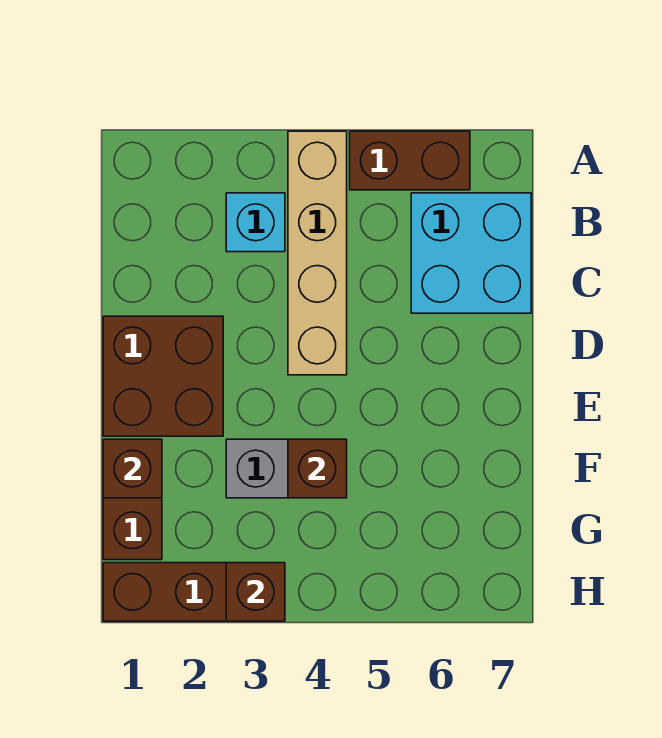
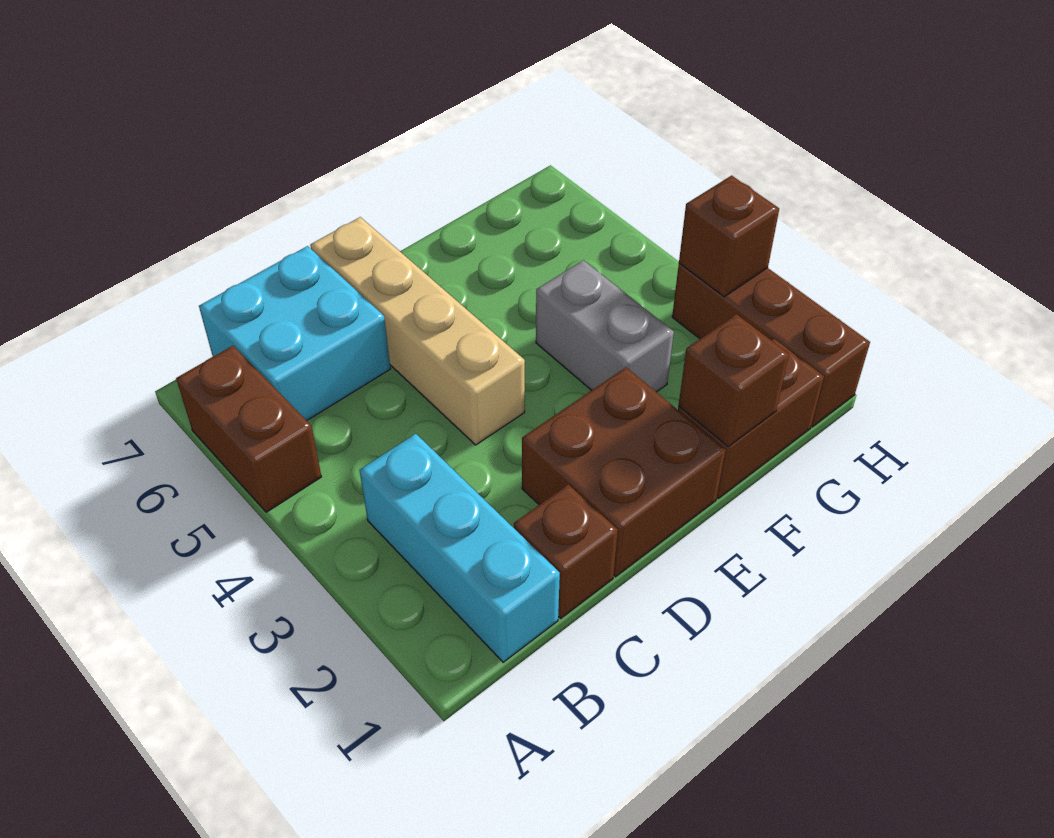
tan 1x4 brick [288,131,347,375] -> tan 1x4 brick turned to [310,217,525,445]
cyan 1x1 brick [226,193,285,252] -> cyan 1x3 brick [360,434,560,662]
brown 1x1 brick [288,439,347,498] -> brown 1x1 brick moved to [514,485,618,618]

